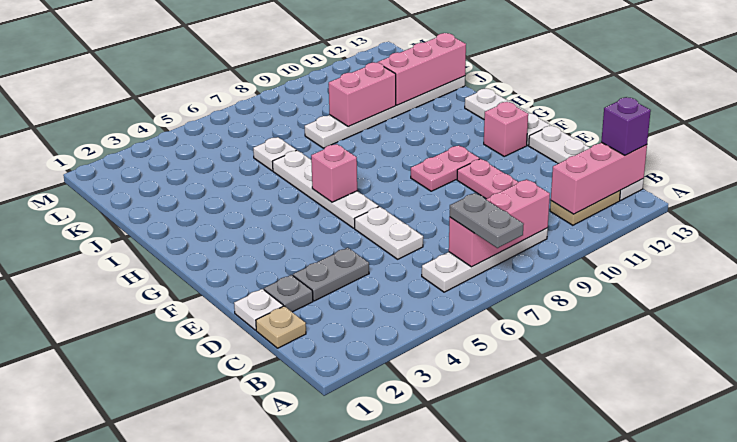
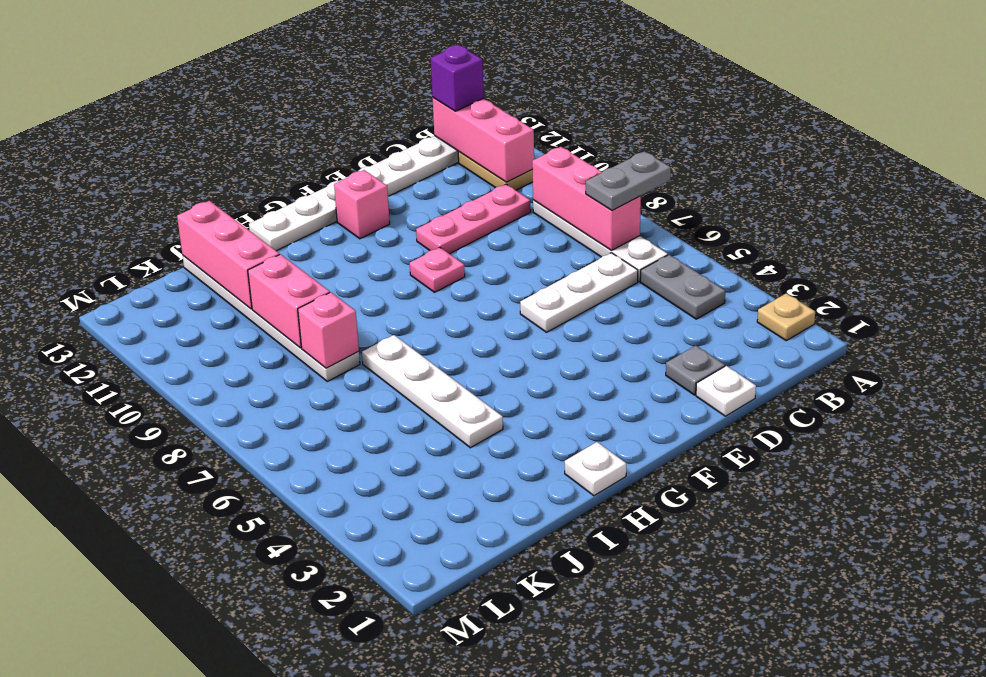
tan 1x1 plate [256,306,306,348] -> tan 1x1 plate moved to [757,293,815,341]
grey 1x2 plate [293,248,369,301] -> grey 1x2 plate moved to [640,255,725,319]
white 1x2 plate [355,207,423,259] -> white 1x3 plate [520,253,638,332]
white 1x4 plate [272,150,379,228] -> white 1x4 plate turned to [362,335,503,448]
pink 1x2 plate [411,145,480,191] -> pink 1x1 plate [410,247,465,292]
pink 1x1 brick [311,144,357,202] -> pink 1x1 brick moved to [298,292,359,368]
white 1x1 plate [253,137,296,171] -> white 1x1 plate moved to [565,442,626,496]

